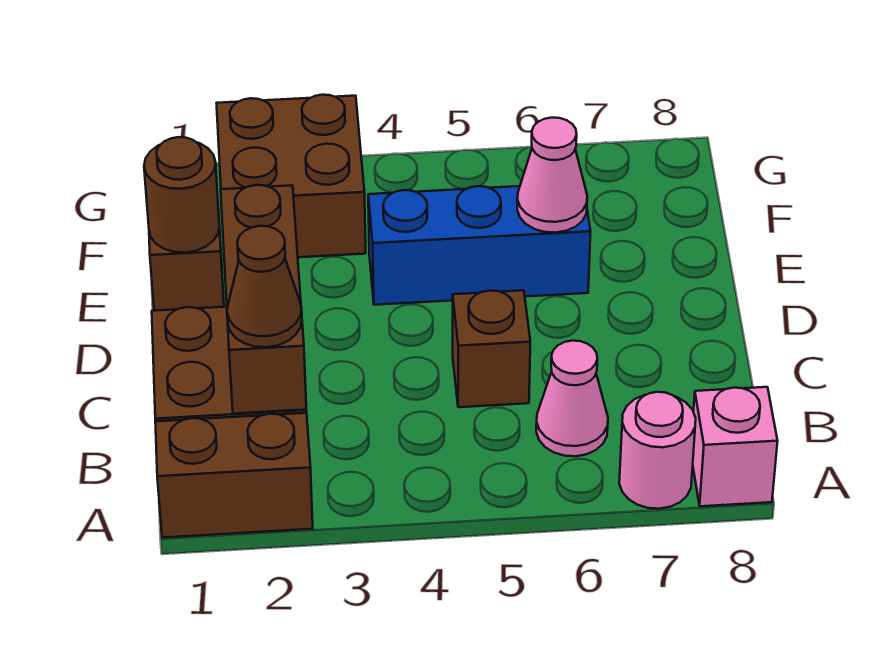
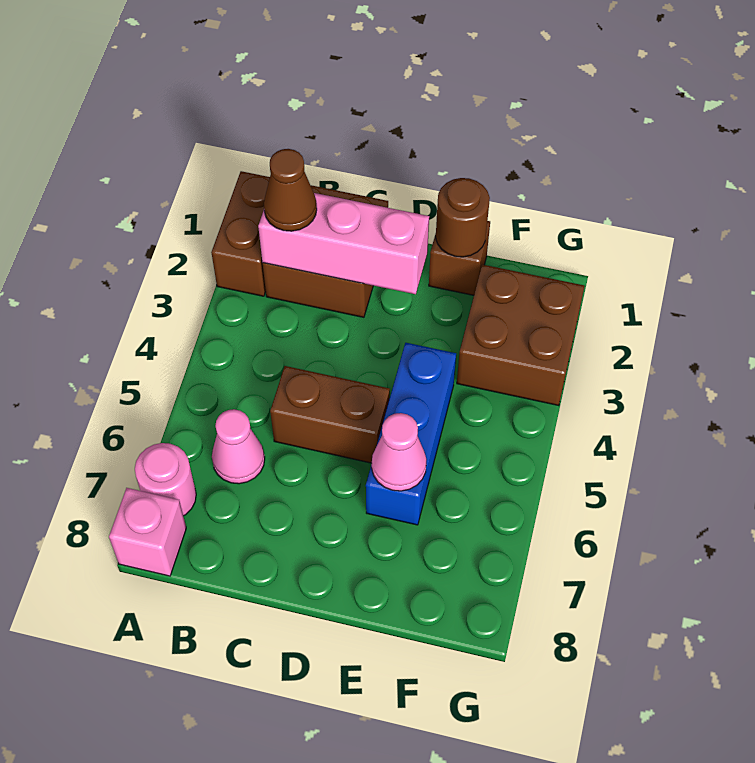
brown 1x3 brick [221,185,306,414] -> pink 1x3 brick [258,193,429,294]
brown 1x1 brick [453,290,530,407] -> brown 1x2 brick [270,366,390,463]

